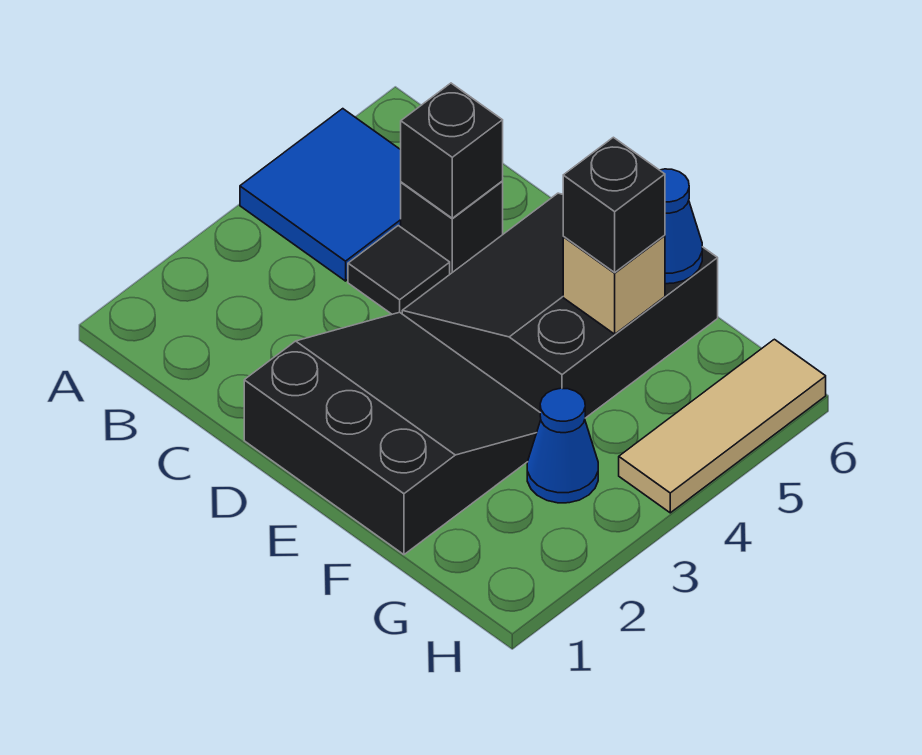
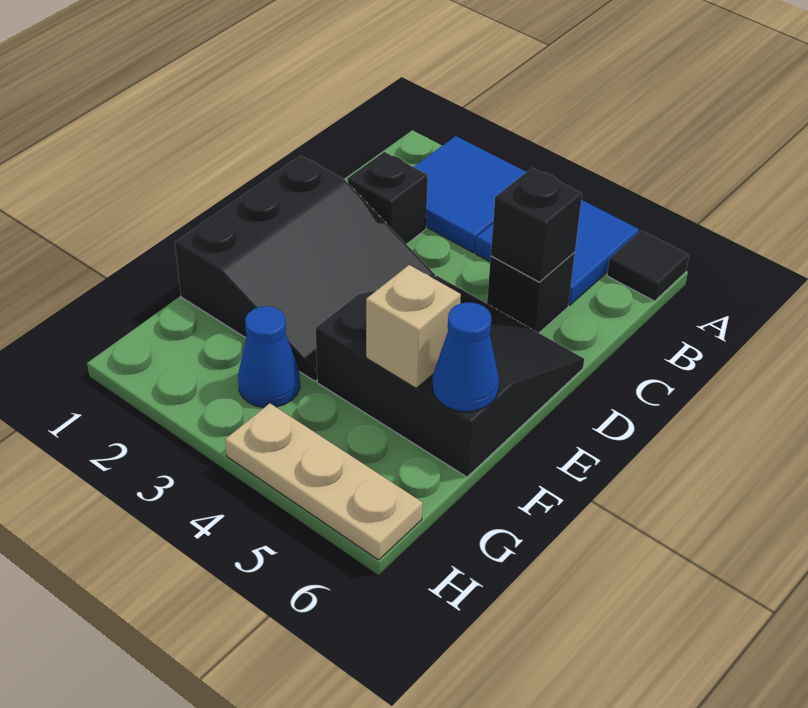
none -> blue 2x2 tile [414,136,526,253]
black 1x1 tile [348,226,450,314] -> black 1x1 tile moved to [607,230,689,301]
black 1x1 brick [563,137,665,272] -> black 1x1 brick moved to [347,152,428,244]
tan 1x3 tile [619,339,826,513] -> tan 1x3 plate [225,403,423,560]

